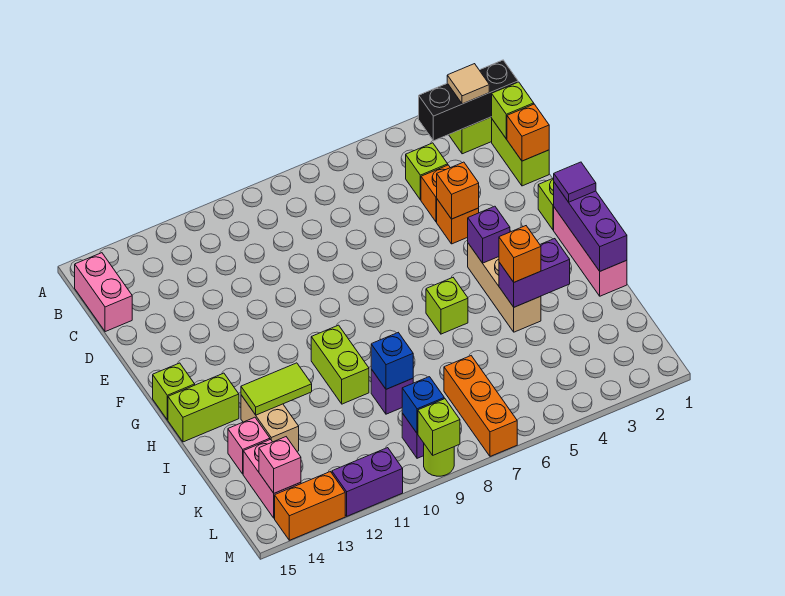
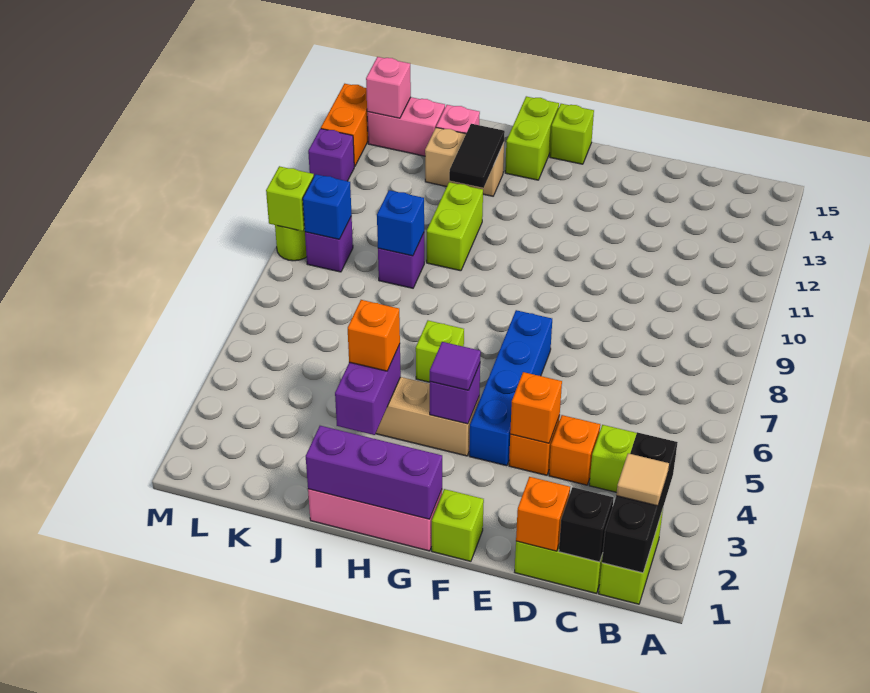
pink 1x2 brick [75,253,132,332] -> none
lime 1x1 brick [492,82,534,139] -> black 1x1 brick [559,487,614,562]
none -> blue 1x4 brick [469,310,552,466]
purple 1x1 tile [554,162,596,202] -> purple 1x1 tile moved to [430,342,481,390]
lime 1x2 brick [311,325,369,404] -> lime 1x2 brick turned to [427,182,483,271]
lime 1x2 tile [241,363,312,415] -> black 1x2 tile [449,124,505,188]
orange 1x3 brick [444,356,517,456] -> none
purple 1x2 brick [332,448,403,516] -> purple 1x1 brick [308,129,354,181]

